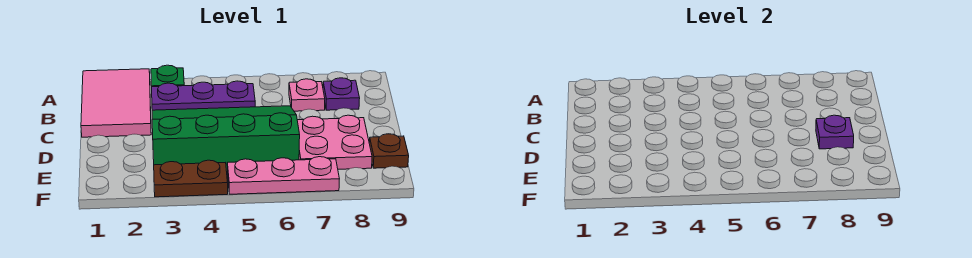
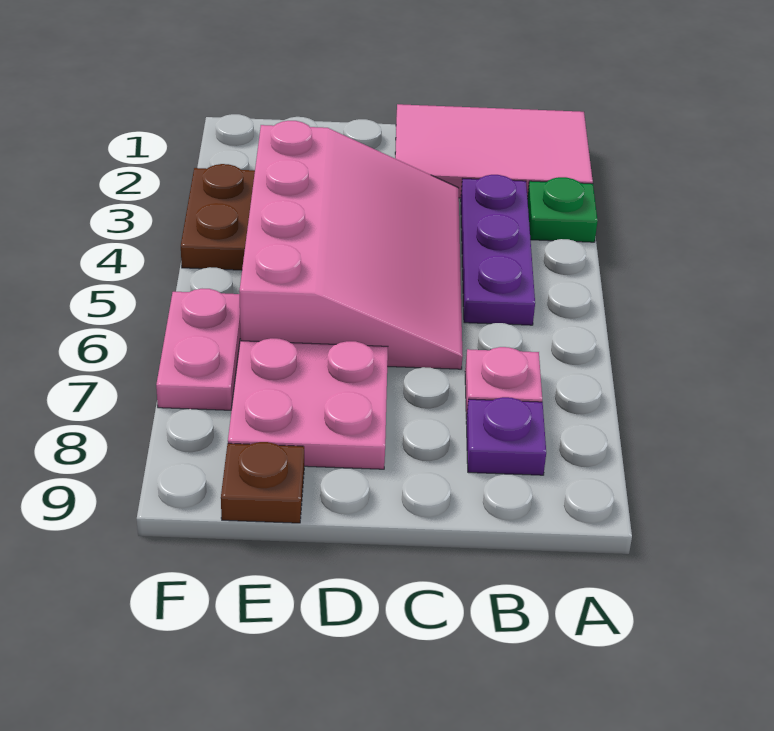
green 3x4 slope [152,106,300,173] -> pink 3x4 slope [239,121,463,369]
purple 1x1 plate [816,115,854,149] -> none
pink 1x3 plate [227,157,339,194] -> pink 1x2 plate [156,289,240,410]

